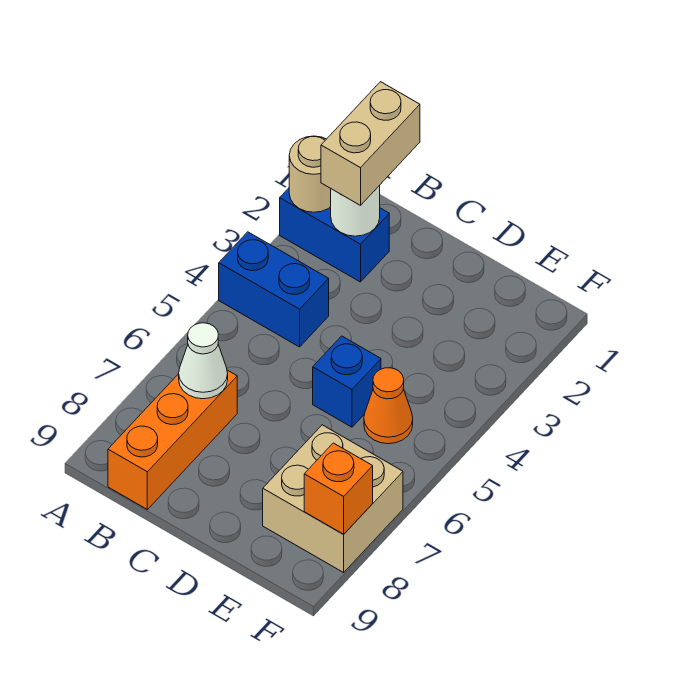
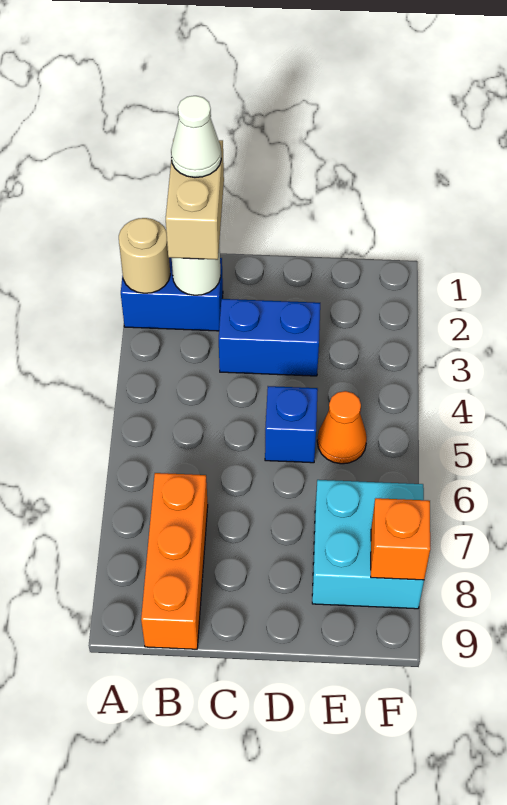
blue 1x2 brick [219,232,329,347] -> blue 1x2 brick moved to [219,299,320,376]
white 1x1 cone [179,323,228,399] -> white 1x1 cone moved to [171,96,221,178]
tan 2x2 brick [263,425,403,572] -> cyan 2x2 brick [312,480,424,609]

